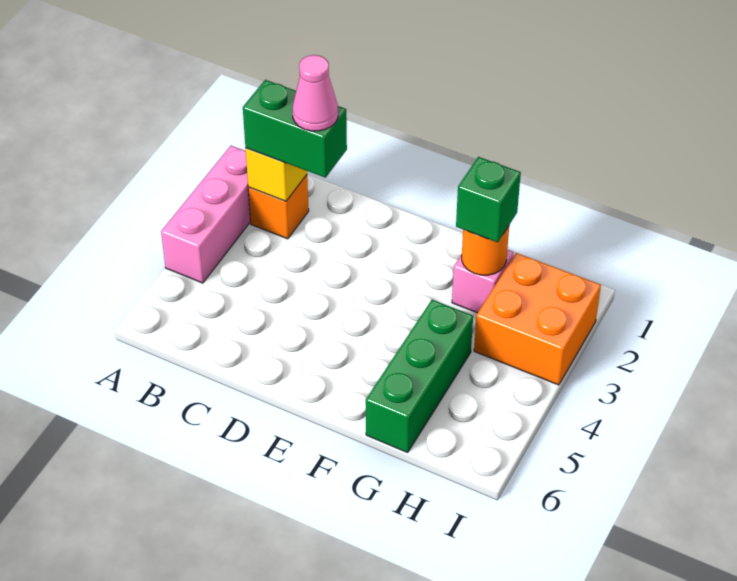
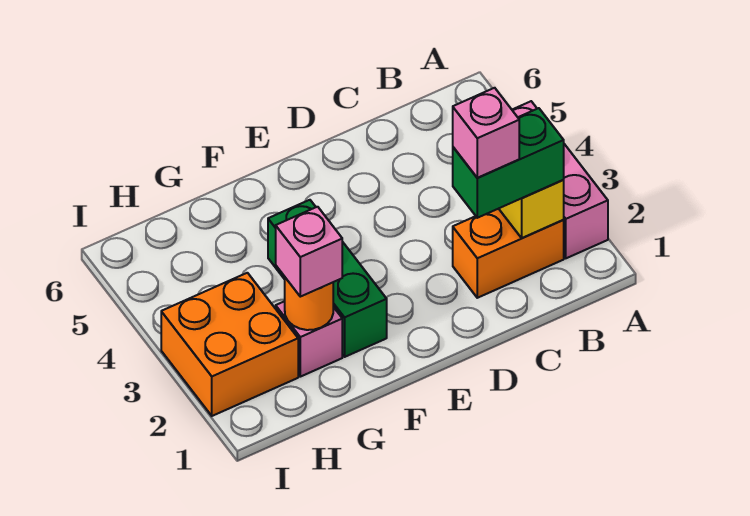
orange 1x1 brick [248,175,309,239] -> orange 1x2 brick [453,209,564,298]
pink 1x1 cone [292,55,338,131] -> pink 1x1 brick [453,88,519,178]
green 1x1 brick [456,157,521,242] -> pink 1x1 brick [276,207,342,297]
green 1x3 brick [366,300,473,453] -> green 1x3 brick moved to [268,200,387,357]

